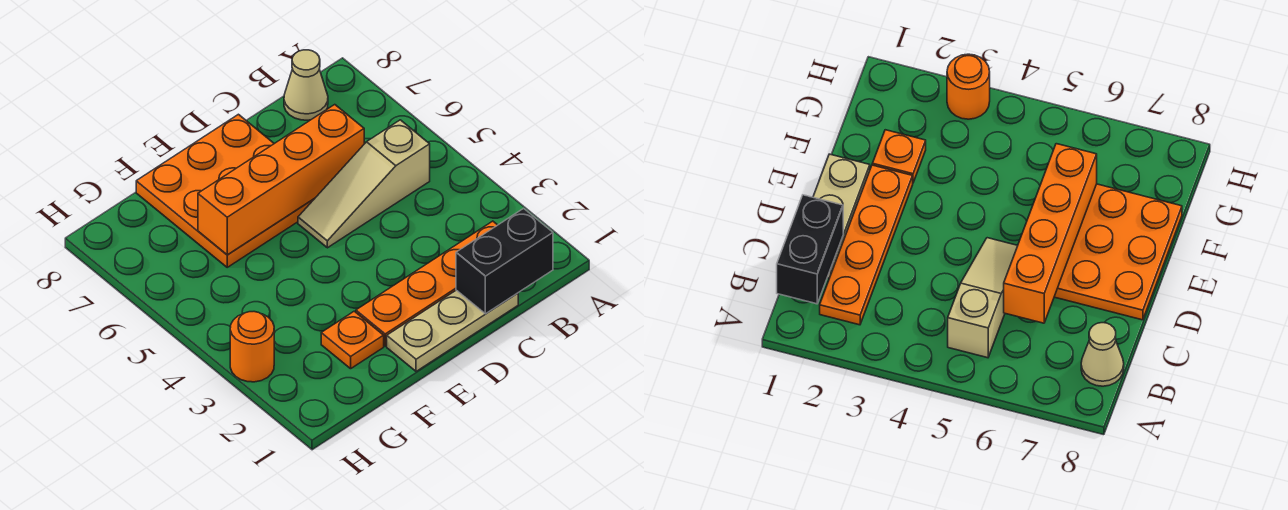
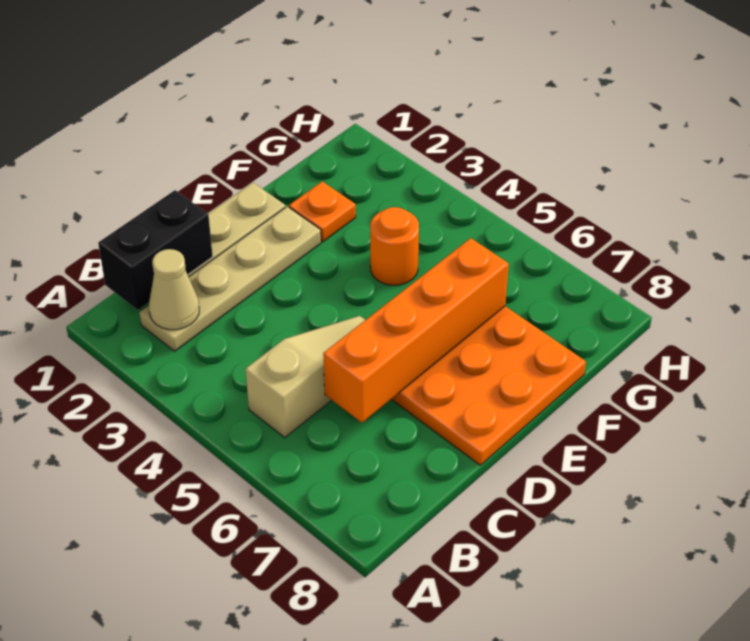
orange 1x4 plate [356,221,497,346] -> tan 1x4 plate [140,207,321,351]
tan 1x1 cone [284,50,328,120] -> tan 1x1 cone moved to [149,249,199,330]
orange 1x1 round brick [230,312,274,382] -> orange 1x1 round brick moved to [370,207,419,285]

